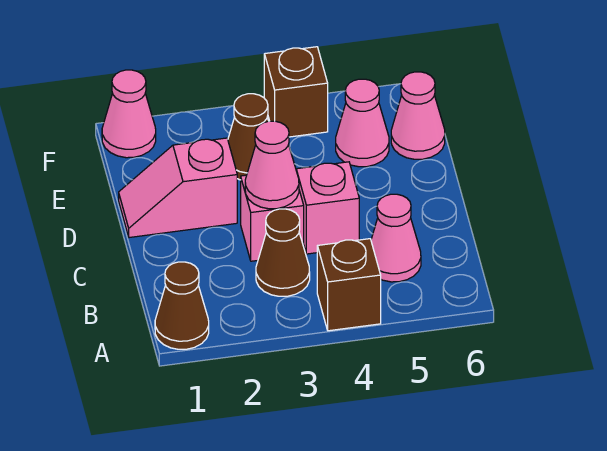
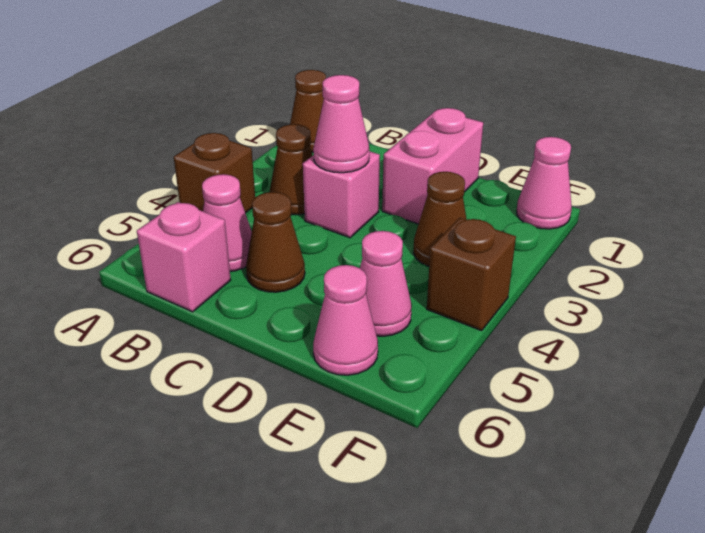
pink 1x1 brick [296,162,359,254] -> pink 1x1 brick moved to [137,202,231,312]
none -> brown 1x1 cone [246,192,305,292]
pink 1x2 slope [119,138,237,238] -> pink 1x2 brick [382,108,483,224]

